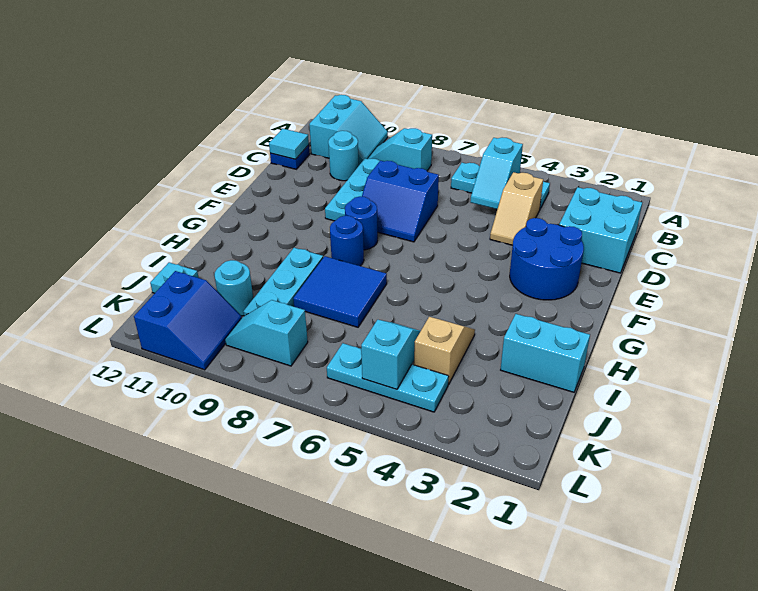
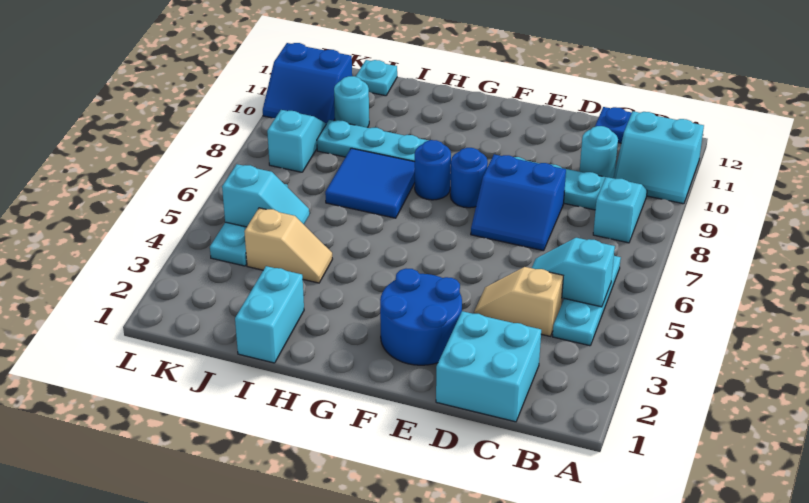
cyan 1x1 tile [269,129,309,159] -> none
blue 2x2 slope [362,161,439,242] -> blue 2x2 slope turned to [471,154,566,251]

